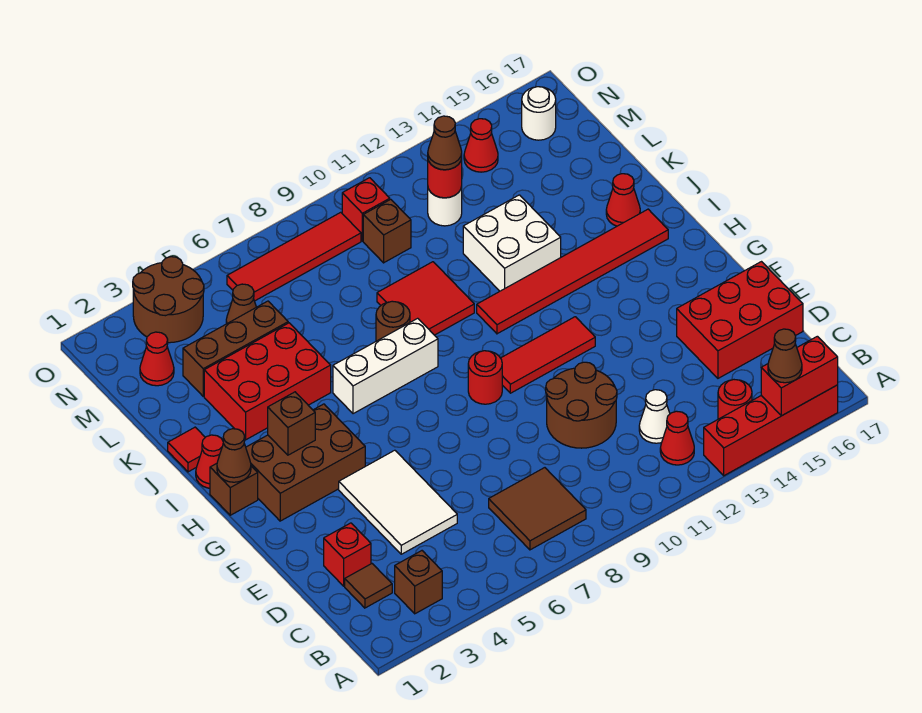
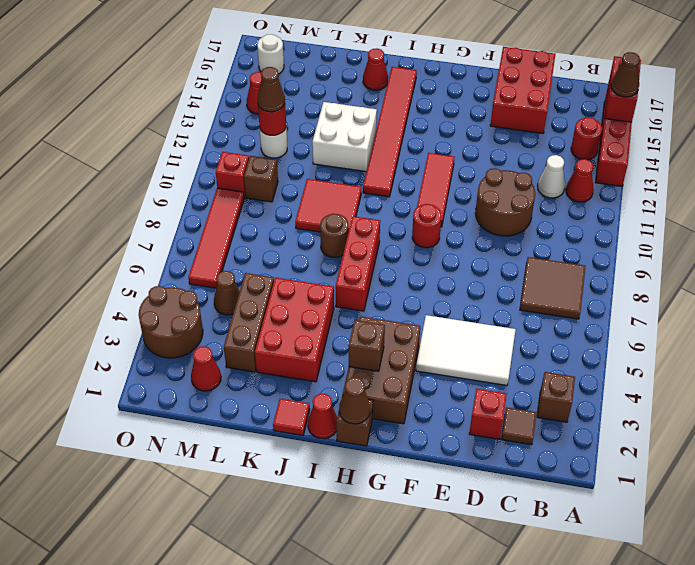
white 1x3 brick [333,318,438,414] -> red 1x3 brick [336,216,380,311]

